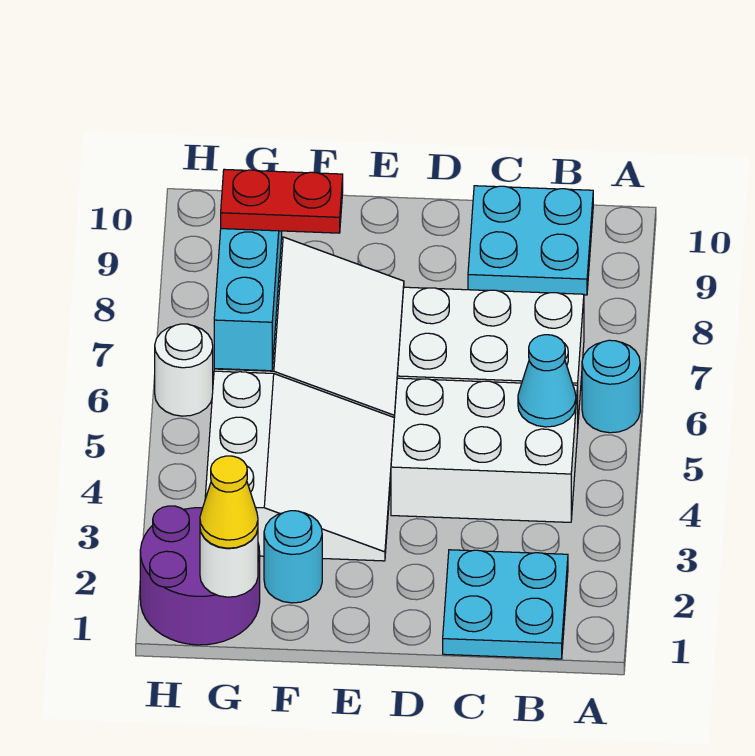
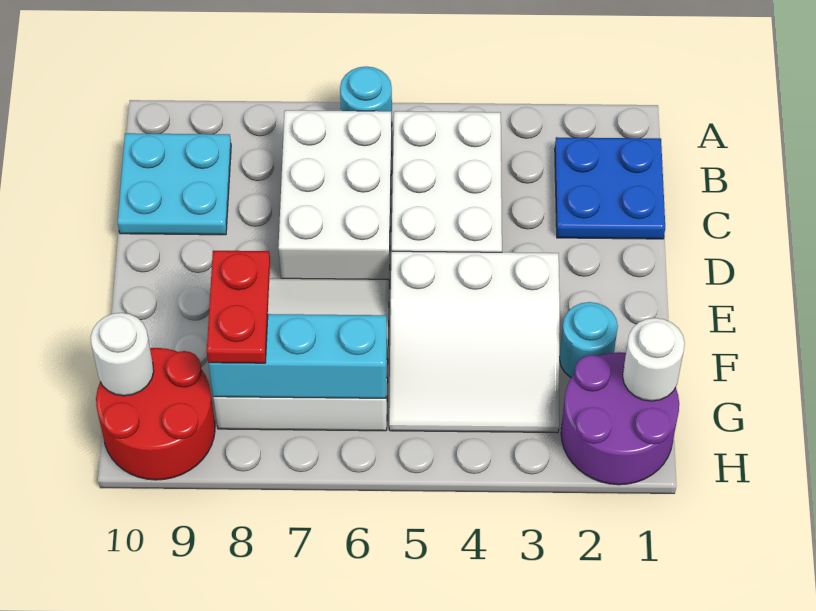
cyan 2x2 plate [443,550,568,659] -> blue 2x2 plate [555,137,665,239]
cyan 1x1 cone [518,335,576,427] -> none
white 3x3 slope [205,371,394,561] -> white 3x3 slope turned to [389,251,560,433]
yellow 1x1 cone [200,456,258,548] -> none
none -> red 2x2 round brick [96,348,215,480]
white 1x1 round brick [155,324,213,416] -> white 1x1 round brick moved to [91,313,154,396]

